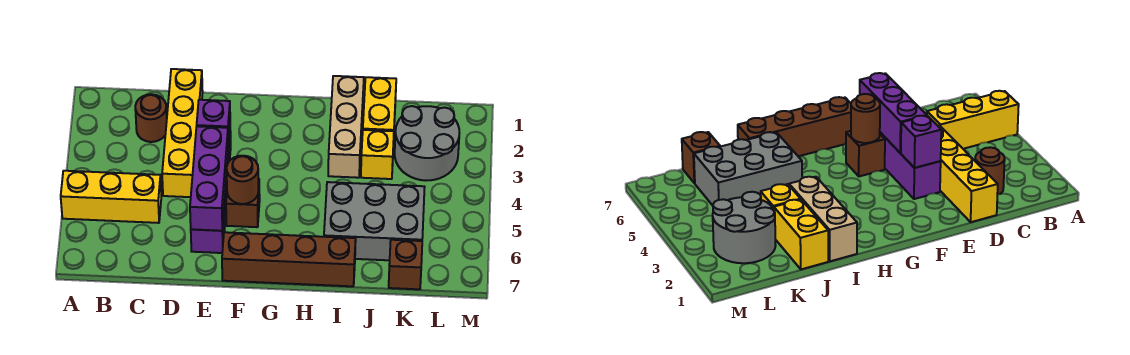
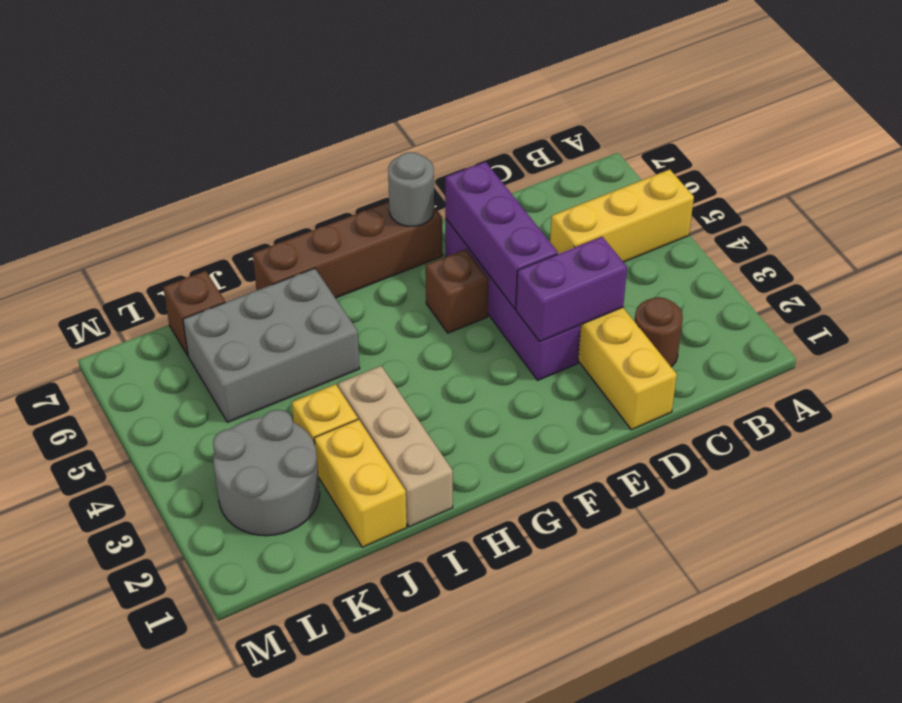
purple 1x1 brick [197,100,230,149] -> purple 1x2 brick [516,237,627,342]
brown 1x1 round brick [227,156,258,204] -> none
none -> grey 1x1 round brick [388,152,434,226]

